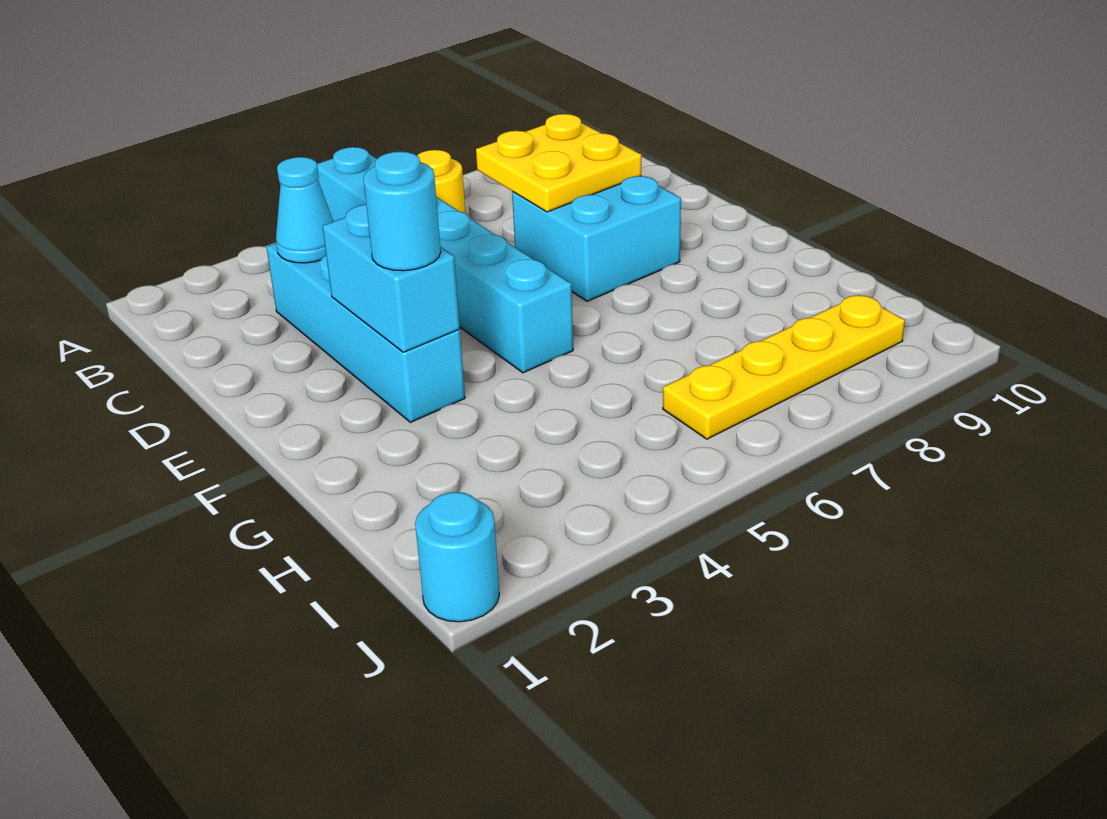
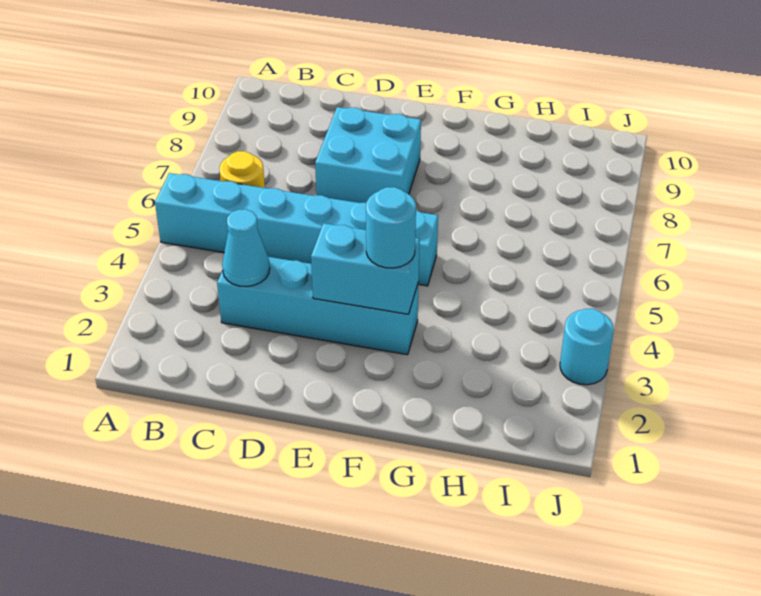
yellow 2x2 plate [476,114,641,212] -> none
yellow 1x4 plate [663,295,905,439] -> none
cyan 1x1 round brick [415,492,499,622] -> cyan 1x1 round brick moved to [560,309,614,385]

